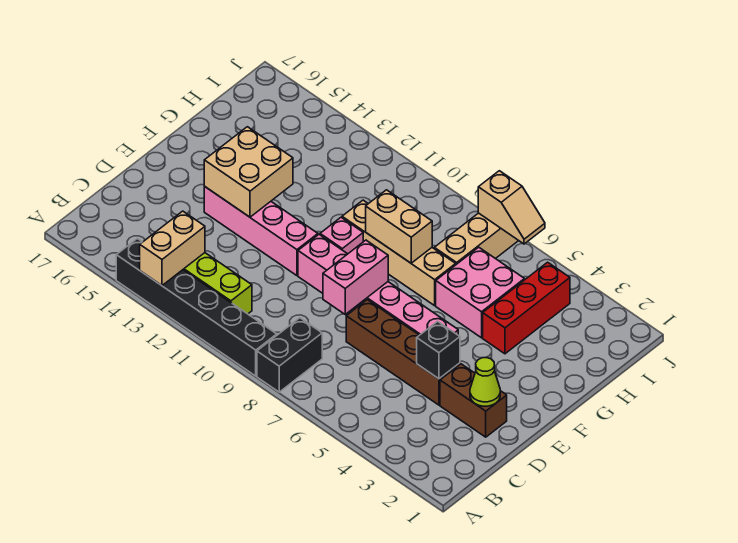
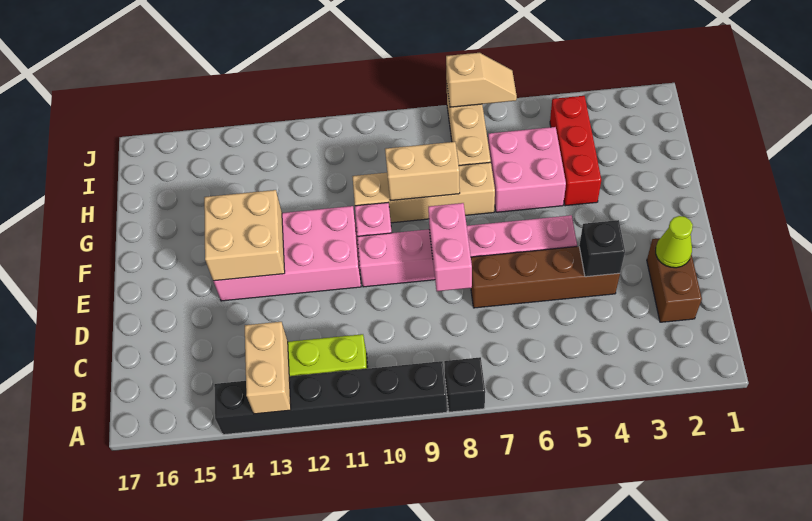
black 1x2 brick [257,318,322,392] -> black 1x1 brick [444,357,485,412]
brown 1x2 brick [440,364,507,437] -> brown 1x2 brick turned to [647,238,702,322]
pink 1x4 brick [204,187,318,276] -> pink 2x4 brick [213,206,361,301]

